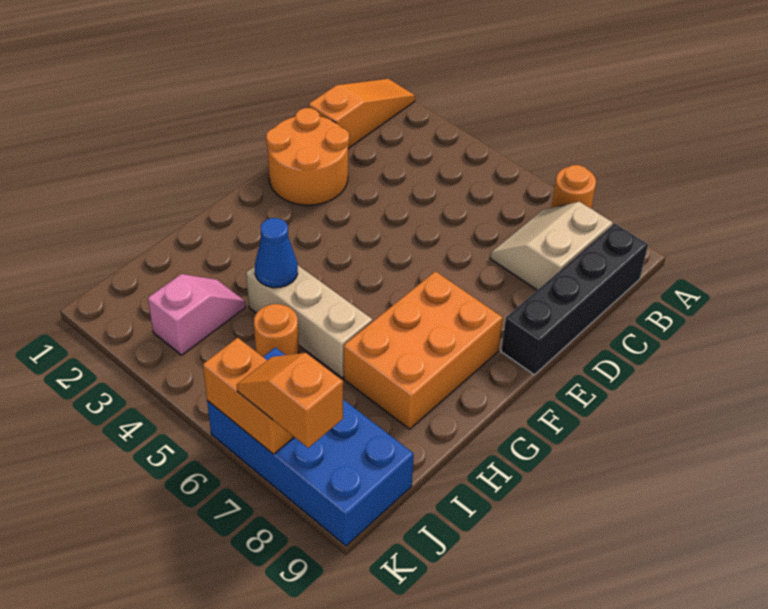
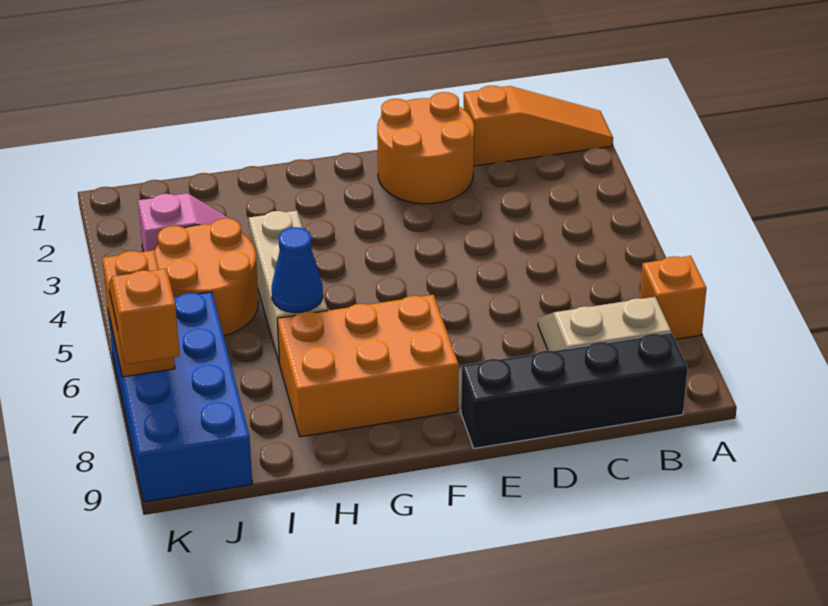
orange 1x1 round brick [551,165,596,209] -> orange 1x1 brick [640,256,706,339]
blue 1x1 cone [255,218,298,288] -> blue 1x1 cone moved to [272,227,323,313]
orange 1x1 round brick [254,304,299,357] -> orange 2x2 round brick [155,218,259,336]

